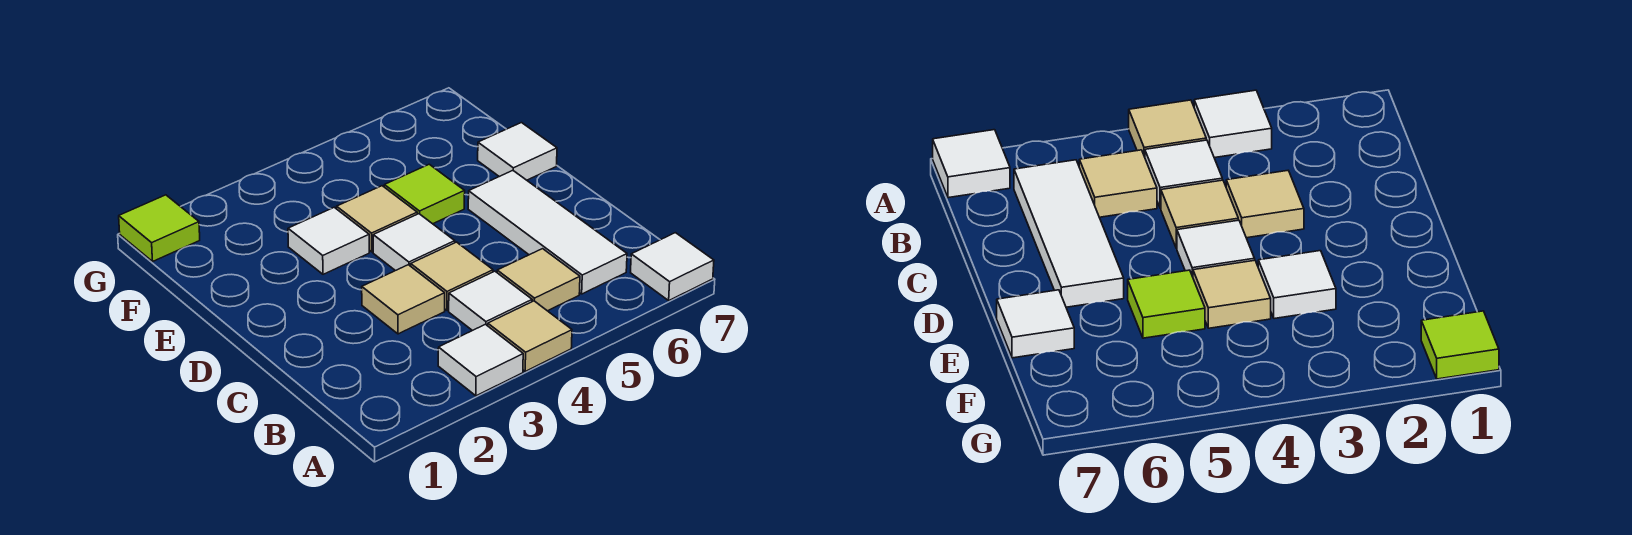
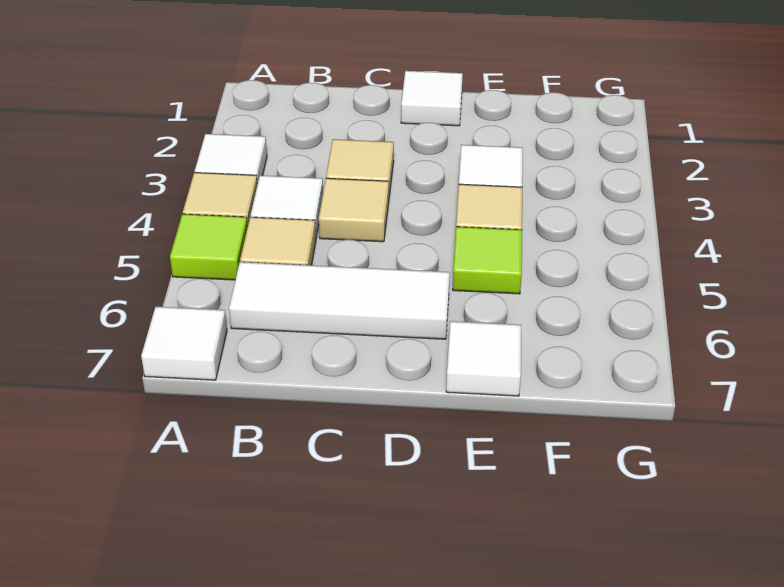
white 1x1 tile [373,214,455,271] -> white 1x1 tile moved to [401,71,463,126]
lime 1x1 tile [119,195,200,261] -> lime 1x1 tile moved to [170,214,248,280]

